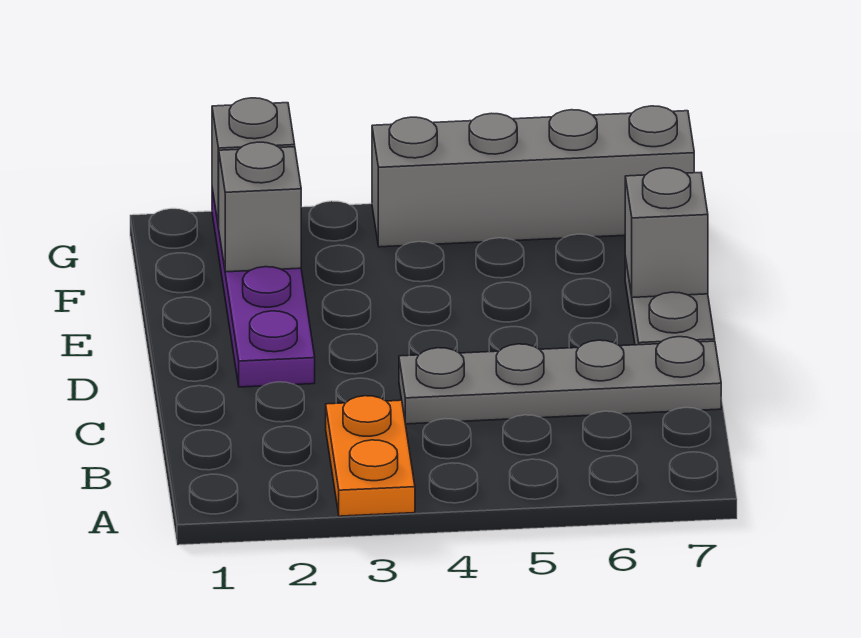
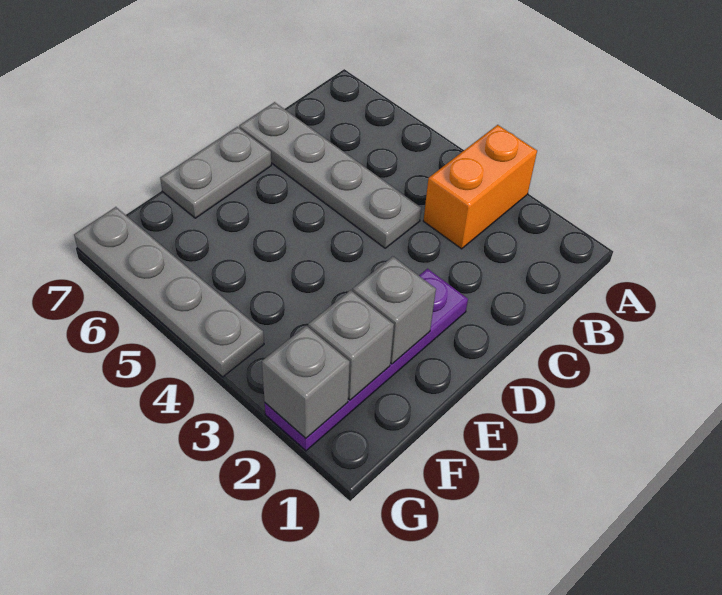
orange 1x2 plate [326,396,415,516] -> orange 1x2 brick [423,125,537,249]
grey 1x1 brick [625,168,708,298] -> grey 1x1 brick moved to [353,257,436,364]
grey 1x4 brick [372,106,694,247] -> grey 1x4 plate [74,207,264,377]

